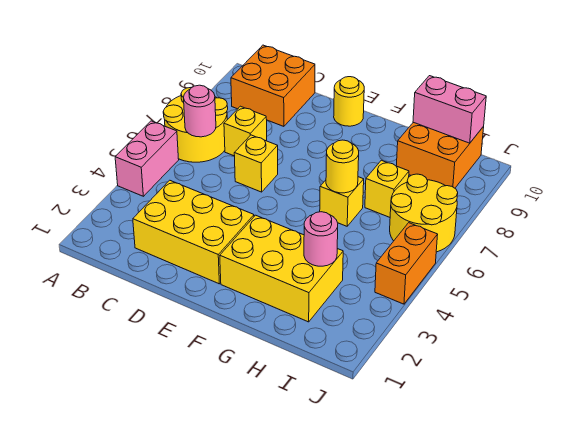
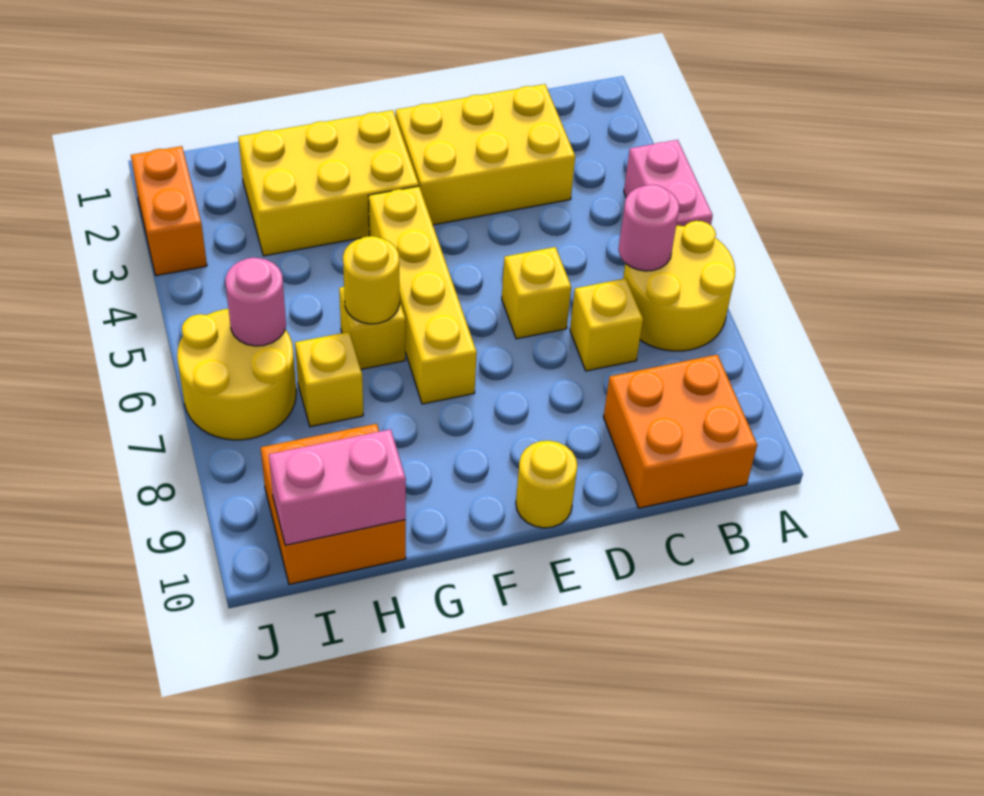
none -> yellow 1x4 brick [368,186,477,404]
pink 1x1 round brick [304,212,338,266] -> pink 1x1 round brick moved to [225,258,286,346]
orange 1x2 brick [375,223,438,304] -> orange 1x2 brick moved to [131,146,207,276]

